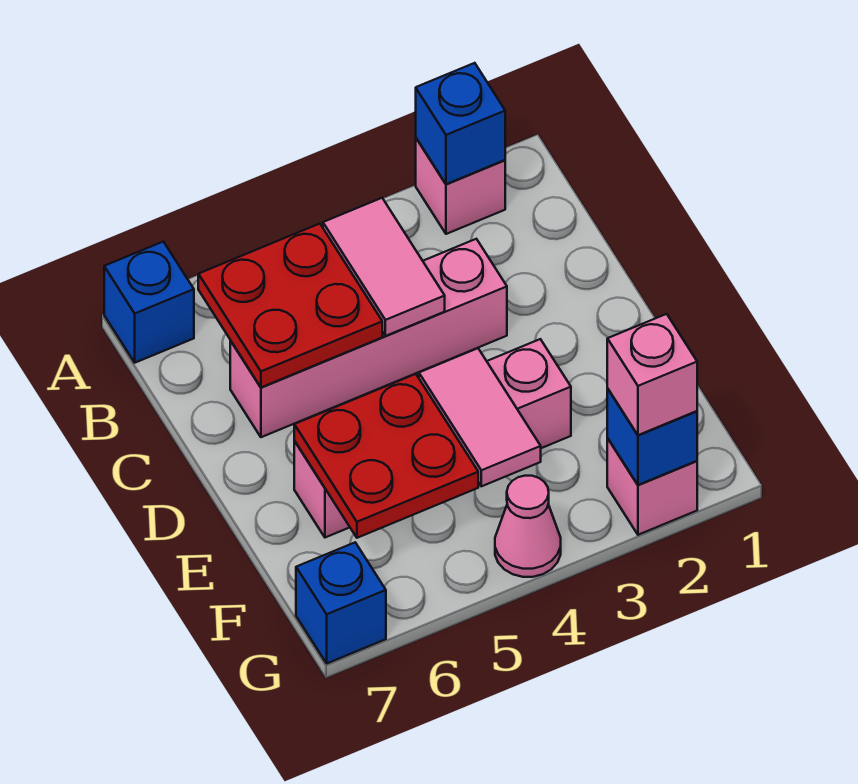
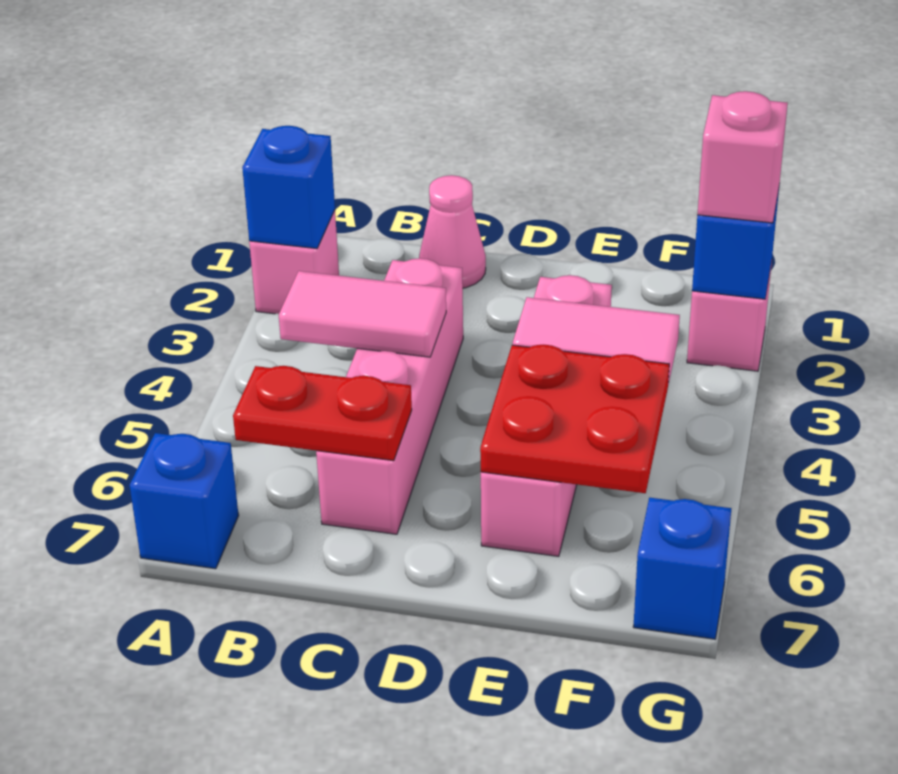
red 2x2 plate [198,224,382,387] -> red 1x2 plate [233,366,412,461]
pink 1x1 cone [495,476,561,577] -> pink 1x1 cone moved to [419,175,486,288]

